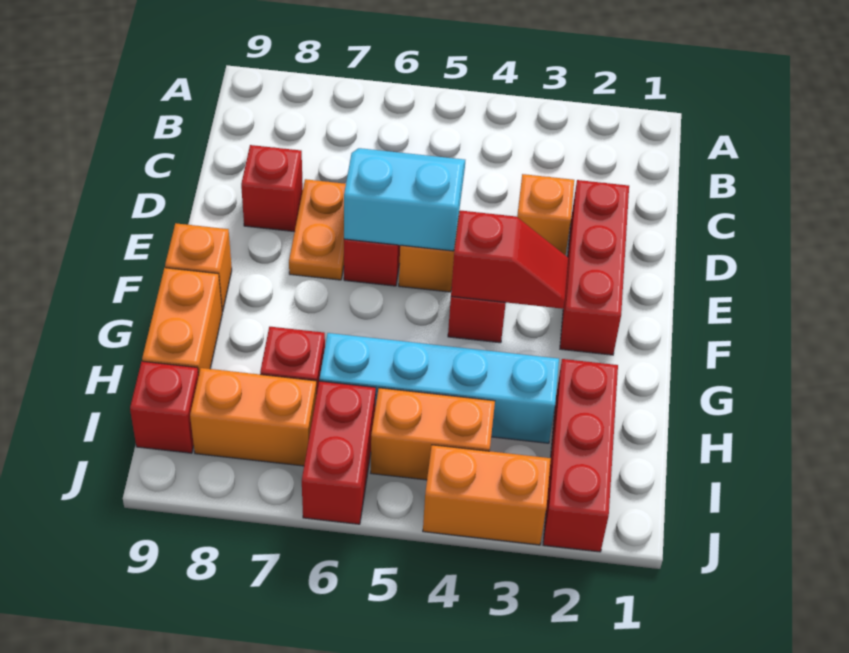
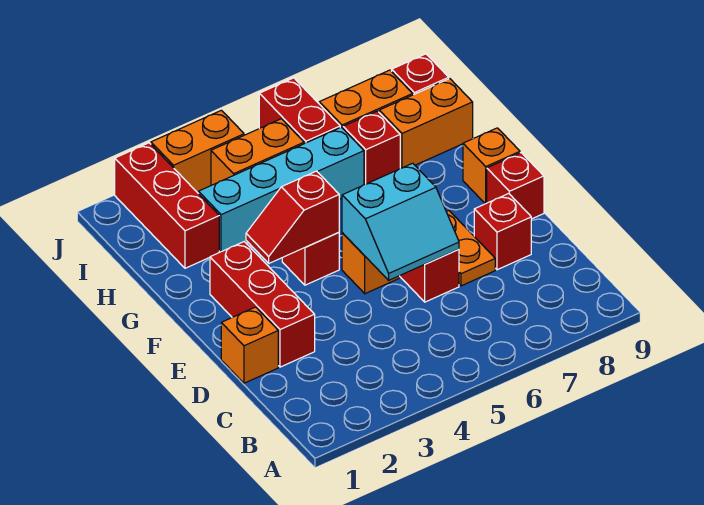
orange 1x1 brick [517,174,574,255] -> orange 1x1 brick moved to [221,307,278,383]
none -> red 1x1 brick [487,153,544,219]
orange 1x2 brick [142,268,222,375] -> orange 1x2 brick turned to [379,79,473,168]

